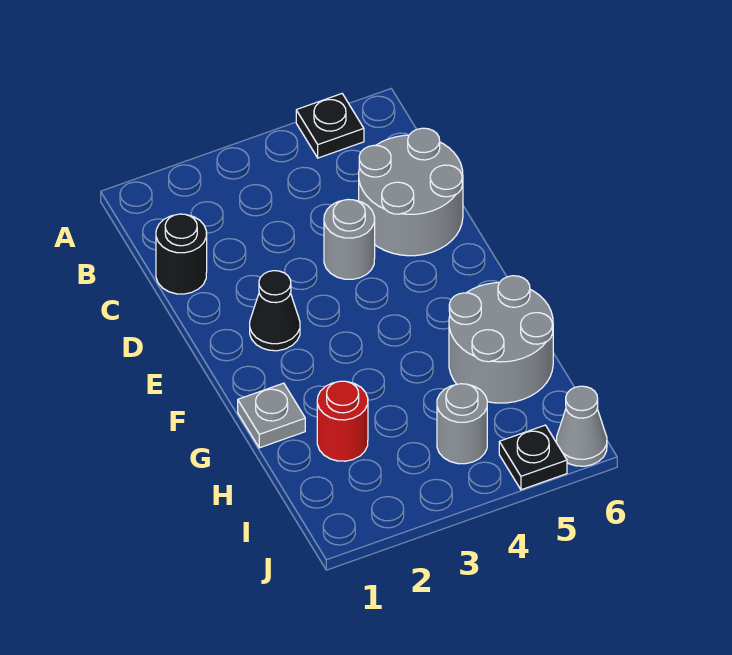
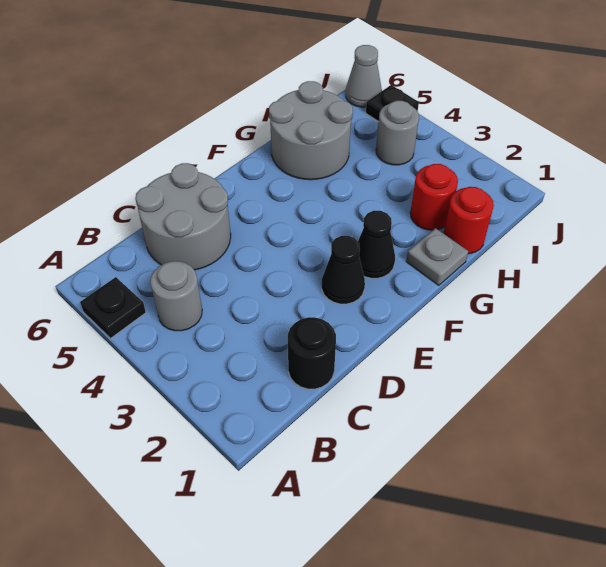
grey 1x1 round brick [324,199,375,279] -> grey 1x1 round brick moved to [150,261,202,331]
none -> black 1x1 cone [358,211,395,278]
none -> red 1x1 round brick [444,187,494,254]

